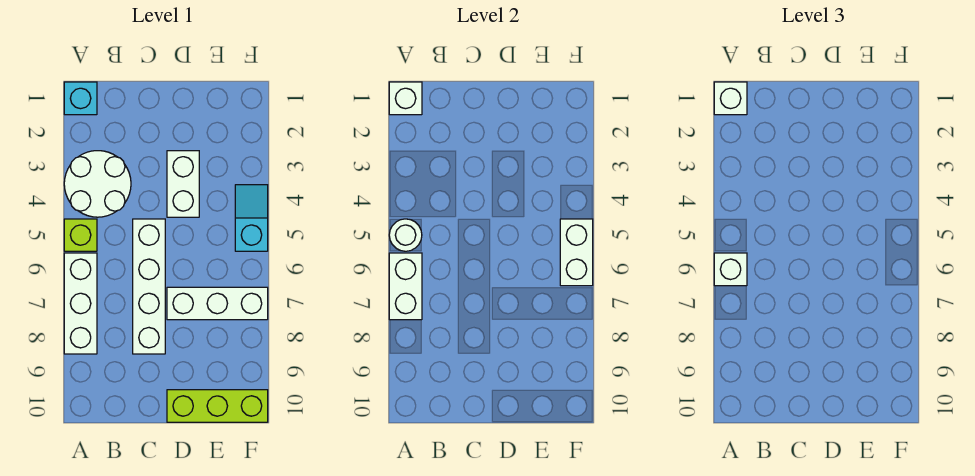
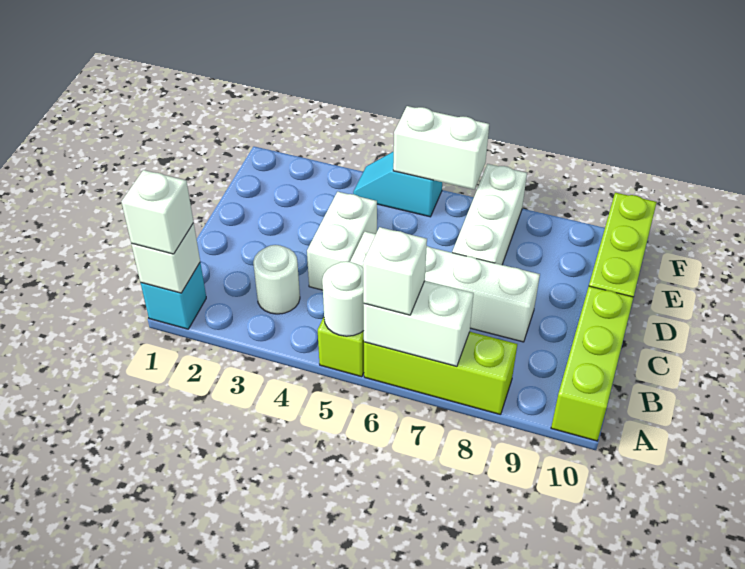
white 2x2 round brick [64,151,131,217] -> white 1x1 round brick [253,245,300,314]
white 1x3 brick [64,253,97,354] -> lime 1x3 brick [364,332,517,415]
none -> lime 1x3 brick [551,286,634,441]
white 1x2 brick [167,151,199,217] -> white 1x2 brick turned to [307,192,377,290]

